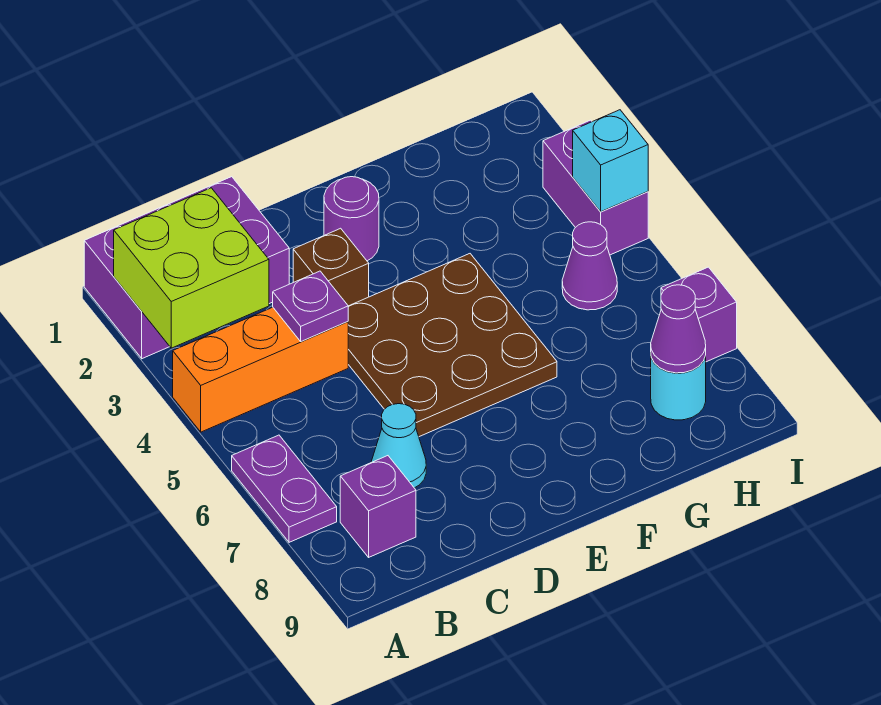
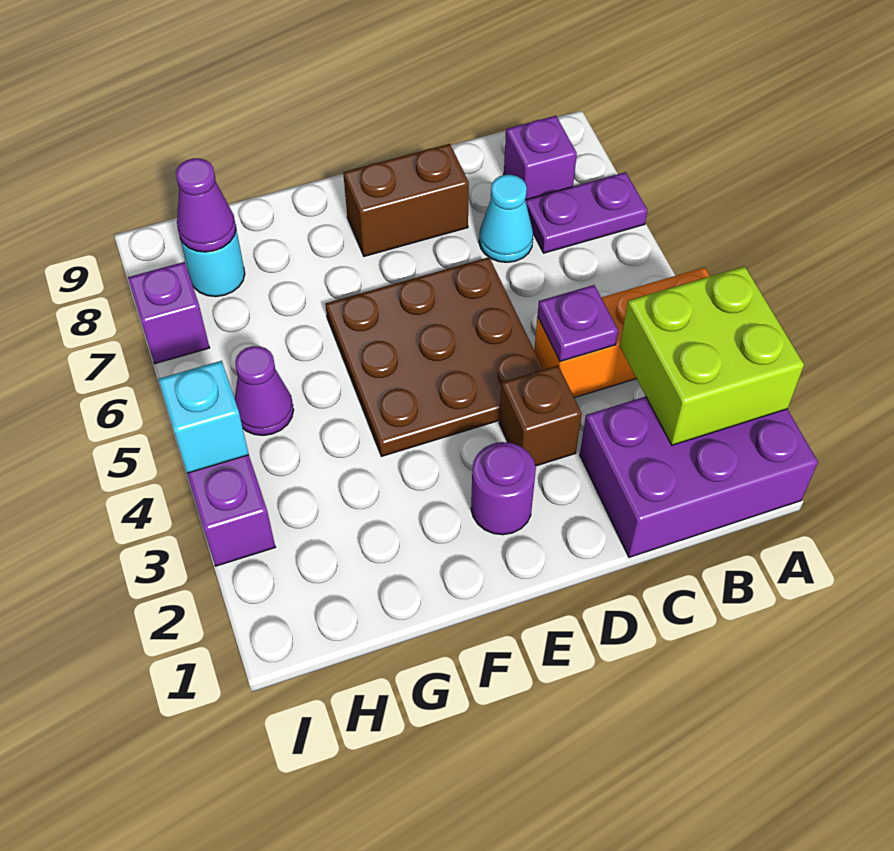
purple 1x2 plate [232,435,337,542] -> purple 1x2 plate turned to [525,172,647,253]
none -> brown 1x2 brick [343,144,469,256]

